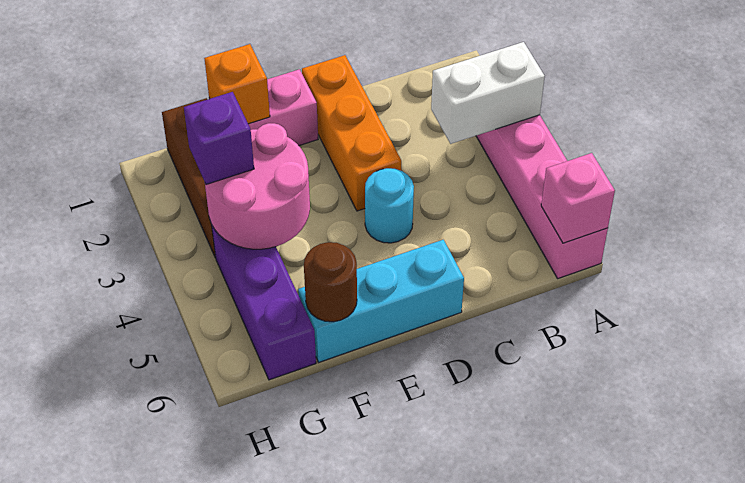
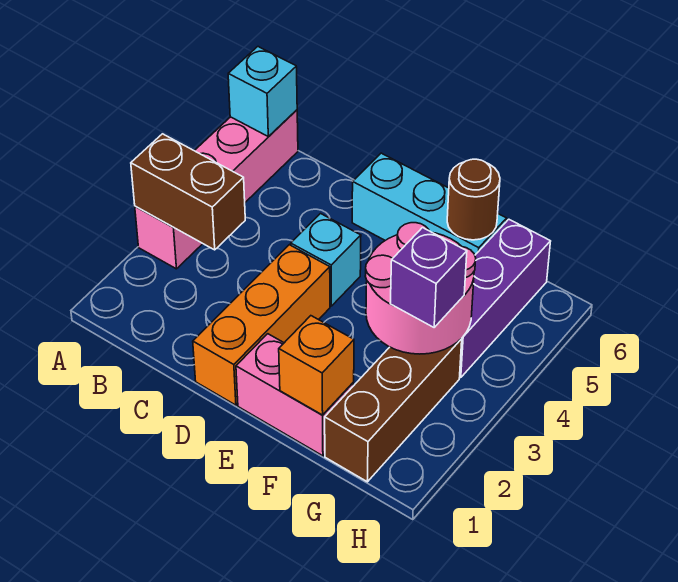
white 1x2 brick [431,42,545,144] -> brown 1x2 brick [131,134,245,250]
pink 1x1 brick [541,153,615,243] -> cyan 1x1 brick [228,47,297,137]
cyan 1x1 round brick [365,168,414,243] -> cyan 1x1 brick [291,214,361,306]

